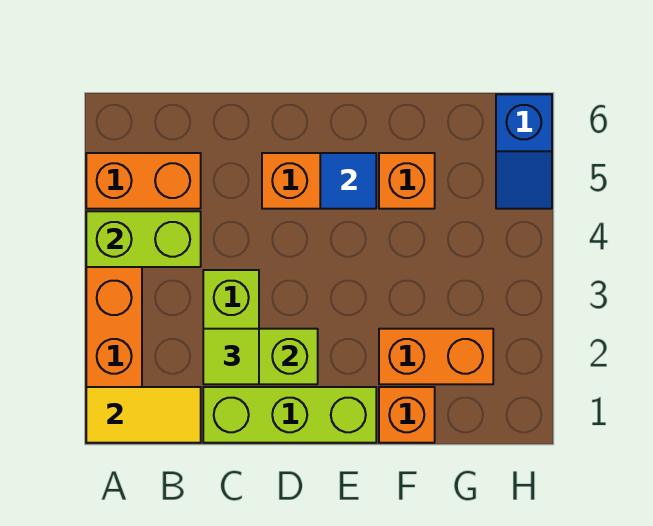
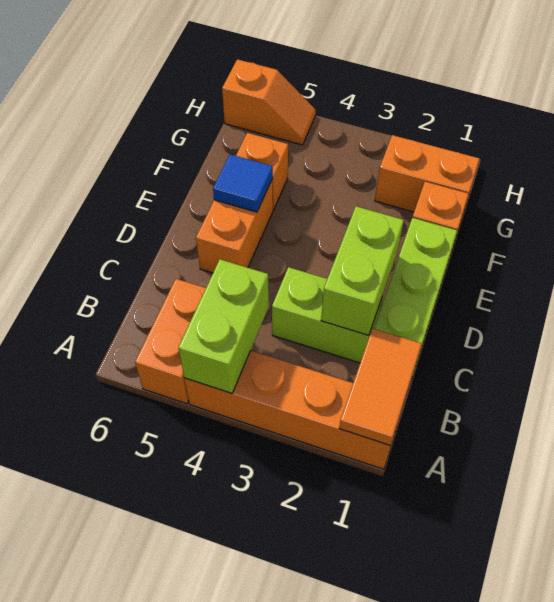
yellow 1x2 tile [86,387,201,443] -> orange 1x2 tile [339,329,422,445]
lime 1x1 tile [203,329,259,384] -> none
orange 1x2 brick [379,329,493,384] -> orange 1x2 brick turned to [375,135,480,212]
blue 1x2 slope [496,94,552,209] -> orange 1x2 slope [222,59,316,145]

